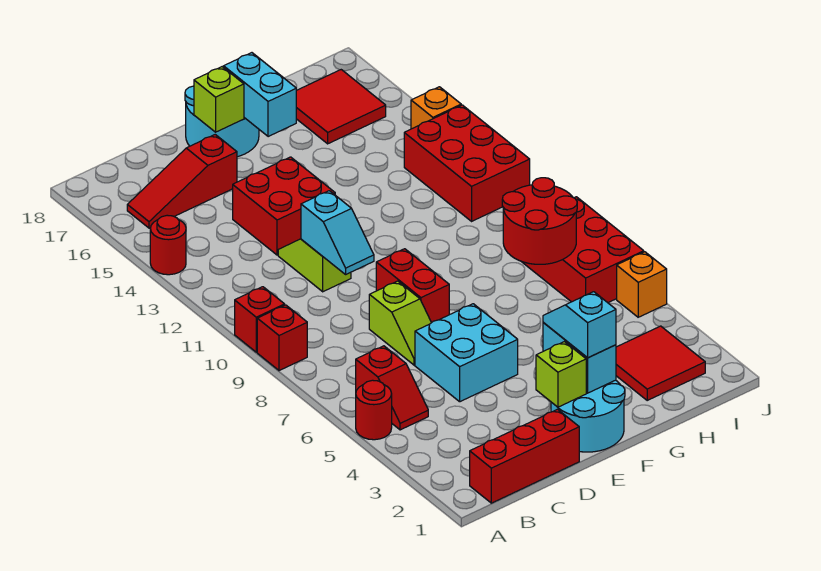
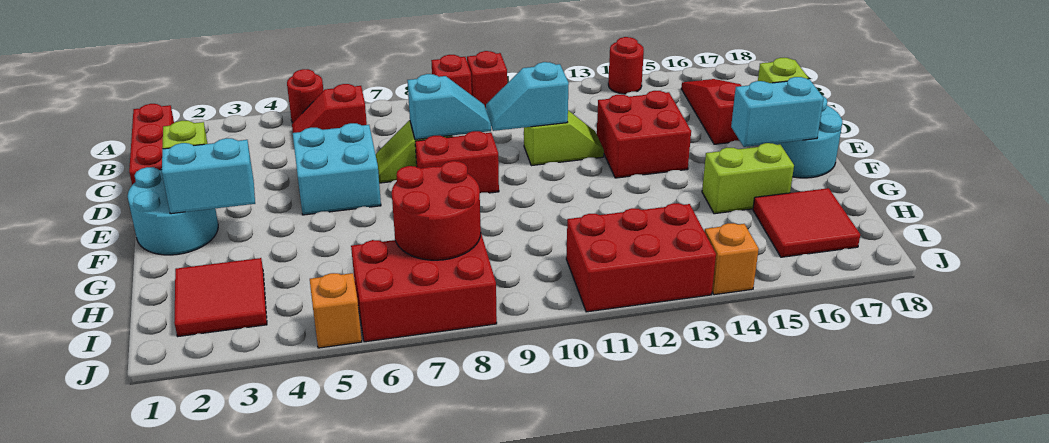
cyan 1x2 slope [543,292,616,358] -> cyan 1x2 slope moved to [407,74,491,139]
none -> lime 1x2 brick [702,143,794,214]

